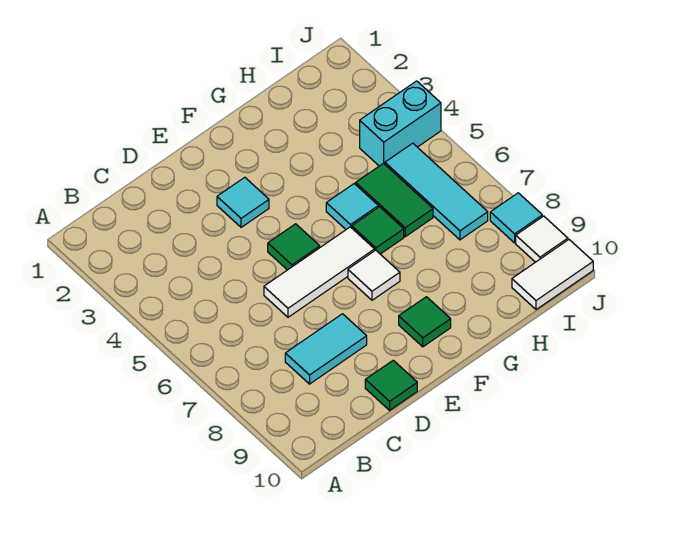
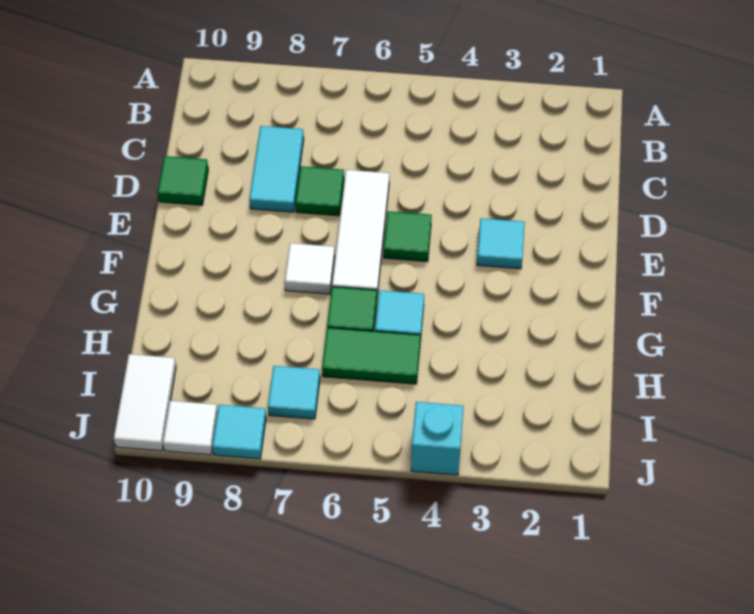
green 1x1 tile [399,297,451,347] -> green 1x1 tile moved to [295,166,344,216]
cyan 1x2 brick [360,81,441,166] -> cyan 1x1 brick [411,402,464,475]
cyan 1x3 tile [385,143,488,240] -> cyan 1x1 tile [268,366,320,419]

